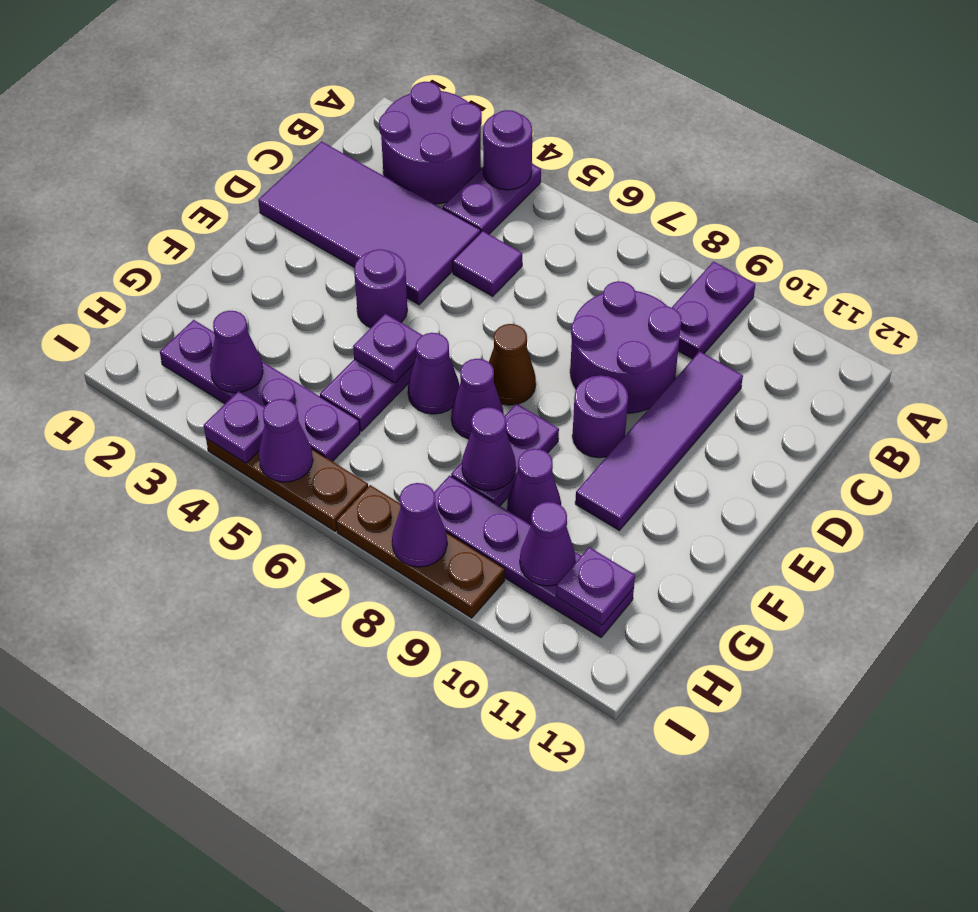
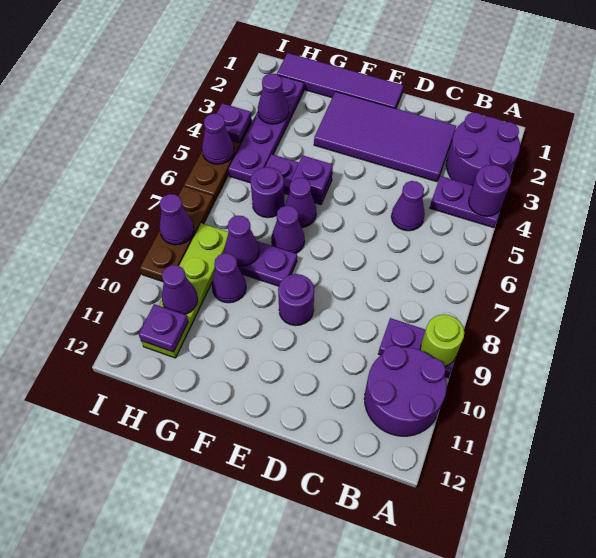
none -> lime 1x1 round brick [420,314,464,366]
purple 2x4 tile [258,142,481,305] -> purple 2x4 tile turned to [314,91,456,182]
purple 1x1 tile [453,231,522,296] -> purple 1x1 cone [391,181,425,231]
purple 2x2 round brick [570,281,682,413] -> purple 2x2 round brick moved to [364,345,447,436]
purple 1x4 tile [575,351,743,530] -> purple 1x4 tile moved to [277,53,404,108]
purple 1x1 round brick [354,249,407,328] -> purple 1x1 round brick moved to [250,167,284,218]
brown 1x1 cone [489,324,536,405] -> none
purple 1x4 plate [434,476,634,637] -> lime 1x4 plate [141,223,228,358]

